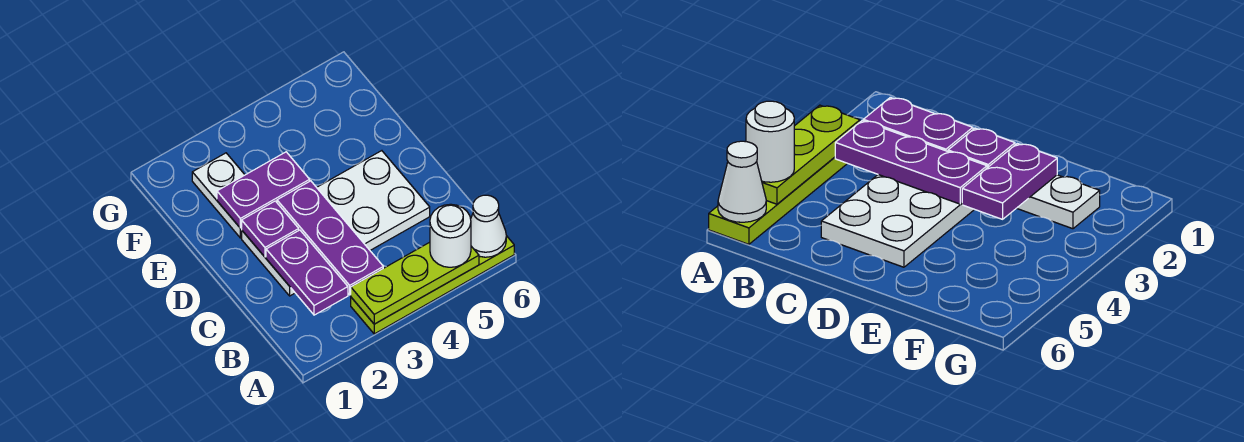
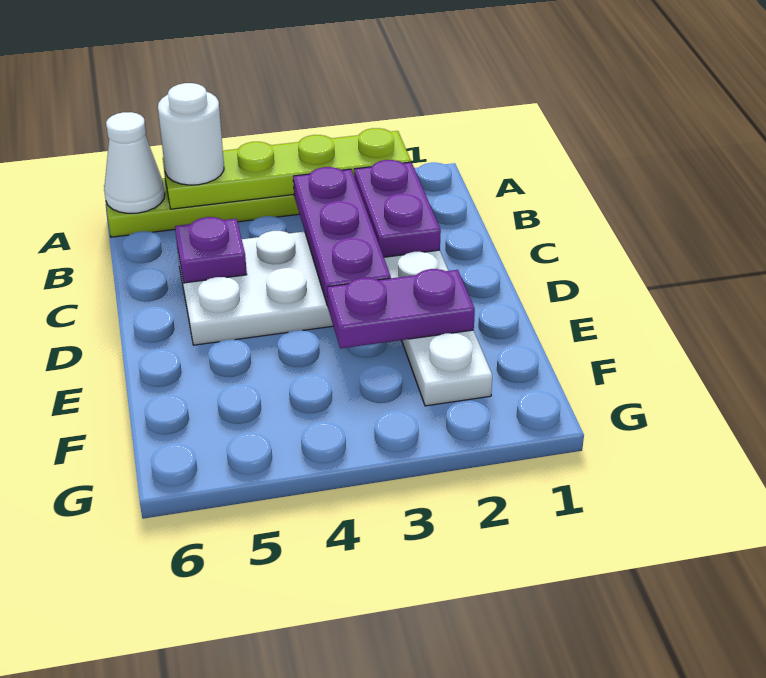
lime 1x3 plate [351,242,479,324] -> lime 1x4 plate [163,128,411,209]
purple 1x1 plate [242,201,299,257] -> purple 1x1 plate moved to [175,217,247,283]

